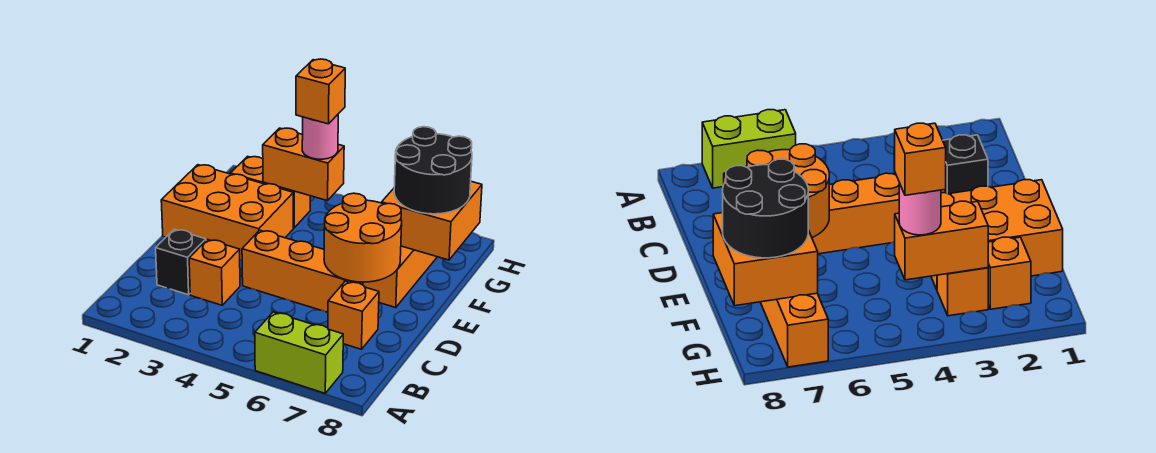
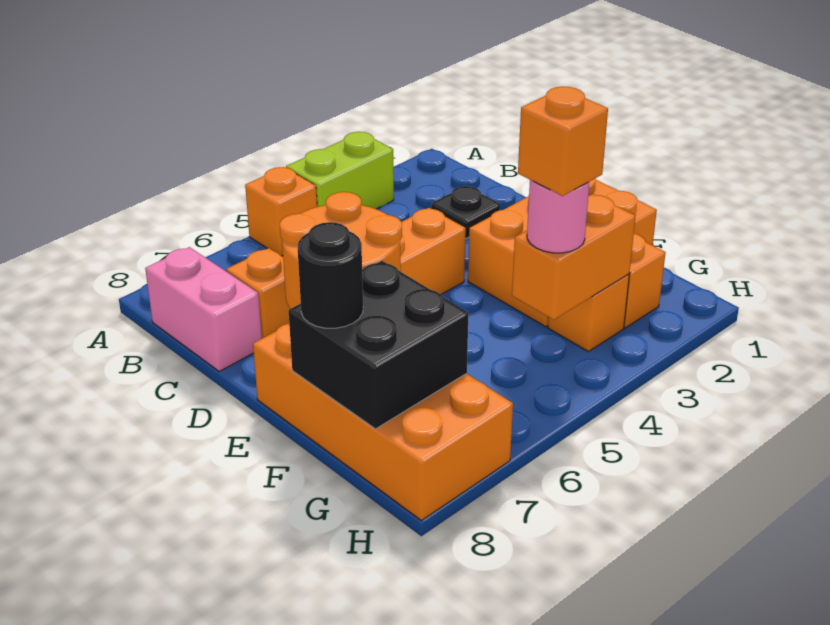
lime 1x2 brick [255,312,343,393] -> lime 1x2 brick moved to [286,132,394,209]
none -> pink 1x2 brick [145,247,262,372]
black 1x1 brick [156,229,206,295] -> black 1x1 plate [432,186,500,238]
orange 1x1 brick [189,239,240,305] -> orange 1x1 brick moved to [245,167,317,256]
orange 1x4 brick [363,246,437,307] -> orange 2x4 brick [253,323,513,520]
orange 2x2 brick [382,182,482,260] -> black 2x2 brick [289,261,468,429]
black 2x2 round brick [394,127,472,214] -> black 1x1 round brick [298,222,363,328]

